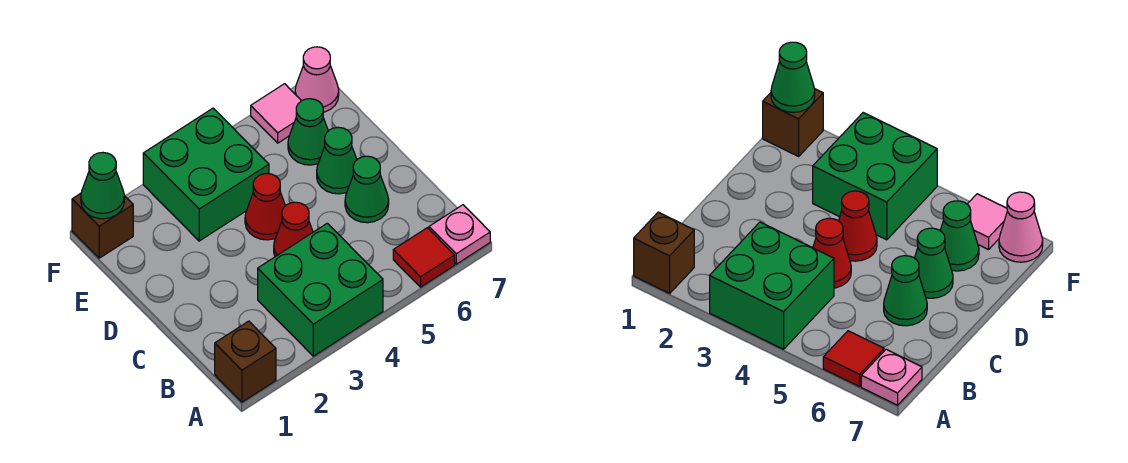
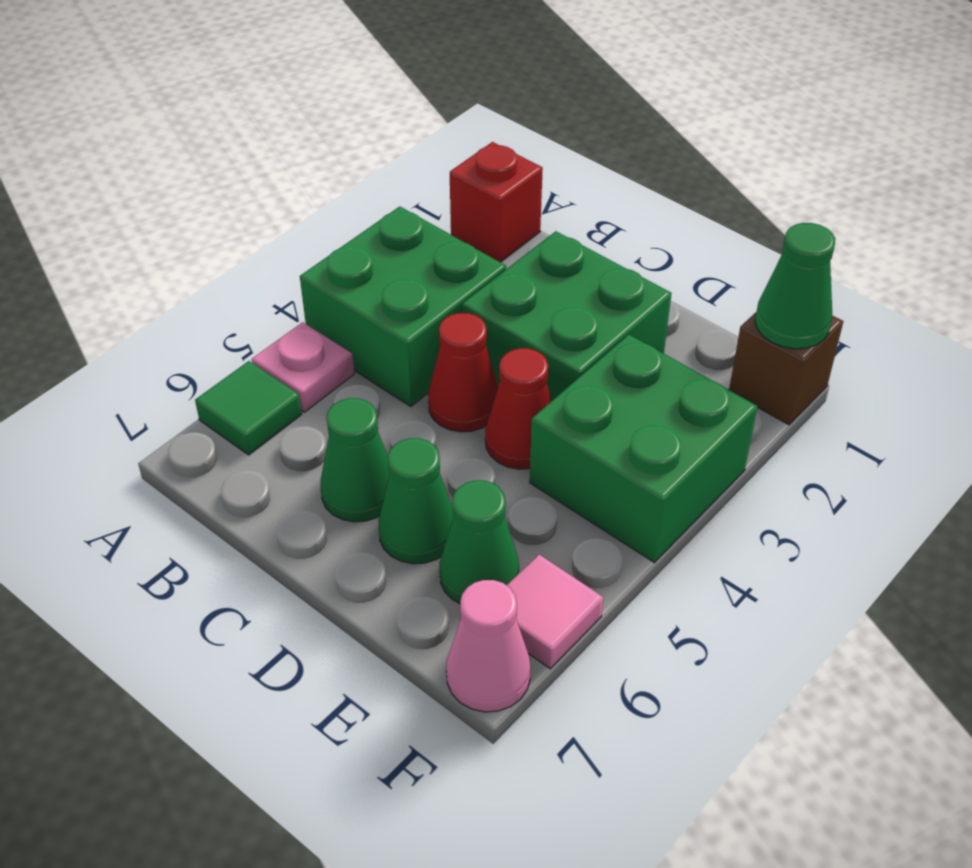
brown 1x1 brick [215,321,276,402] -> red 1x1 brick [450,142,543,262]
red 1x1 tile [393,228,455,287] -> green 1x1 tile [195,361,302,455]
pink 1x1 plate [429,205,490,264] -> pink 1x1 plate moved to [252,322,354,412]
none -> green 2x2 brick [462,231,672,401]

